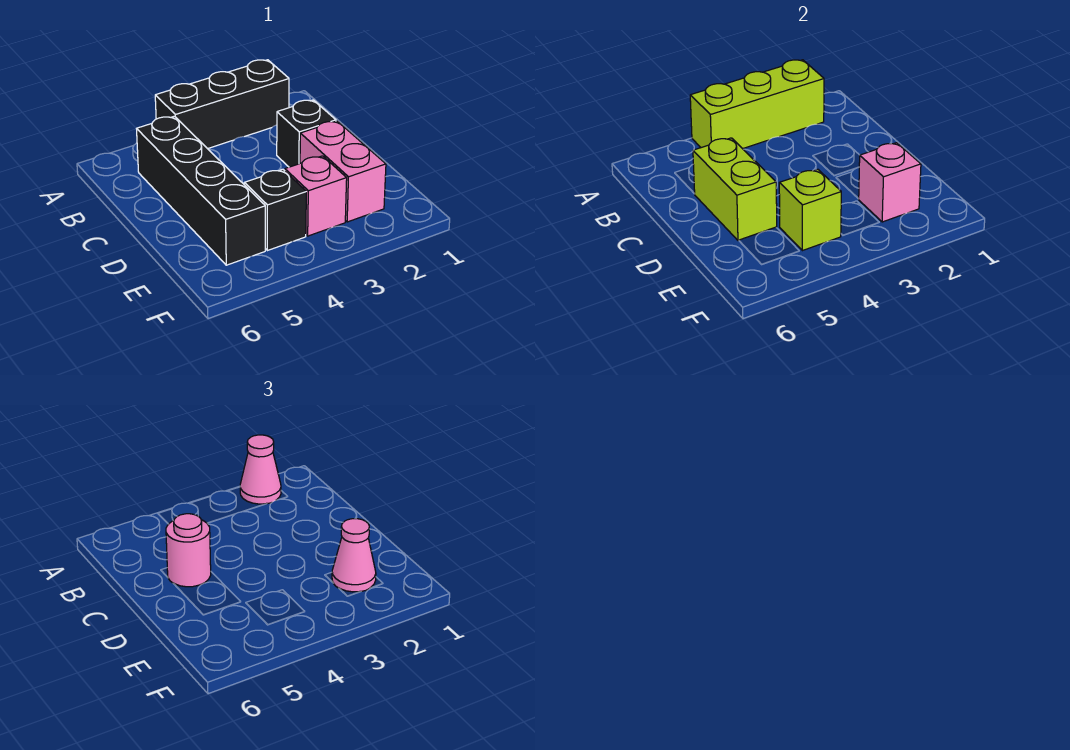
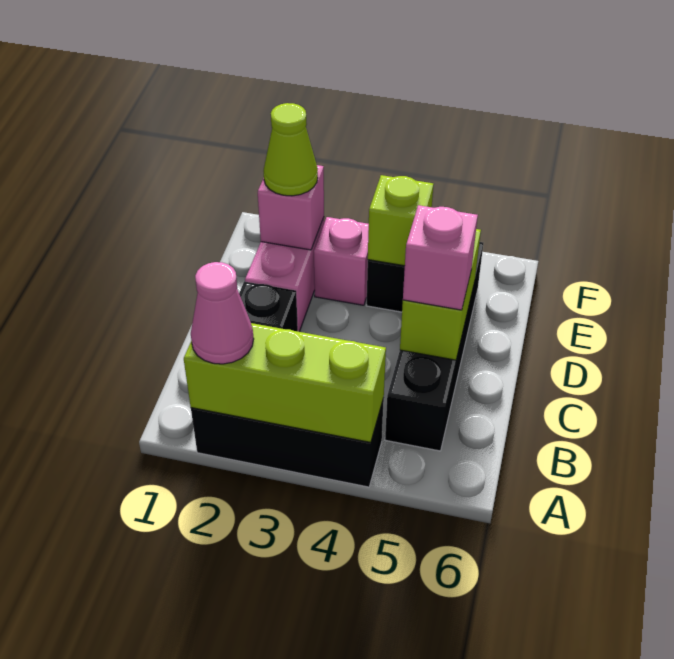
pink 1x1 round brick [166,514,211,587] -> pink 1x1 brick [403,205,478,310]
pink 1x1 cone [332,519,376,592] -> lime 1x1 cone [264,103,318,196]

